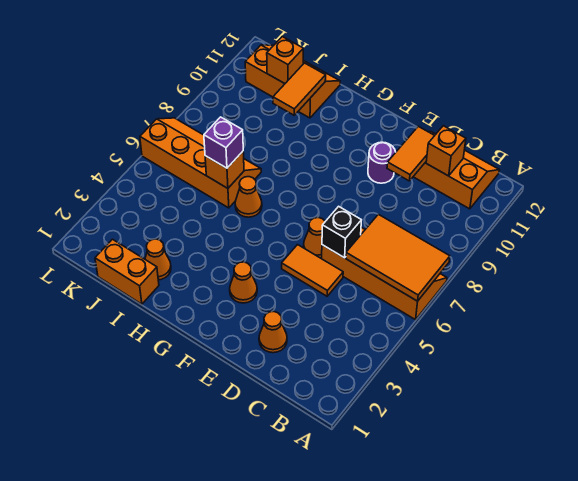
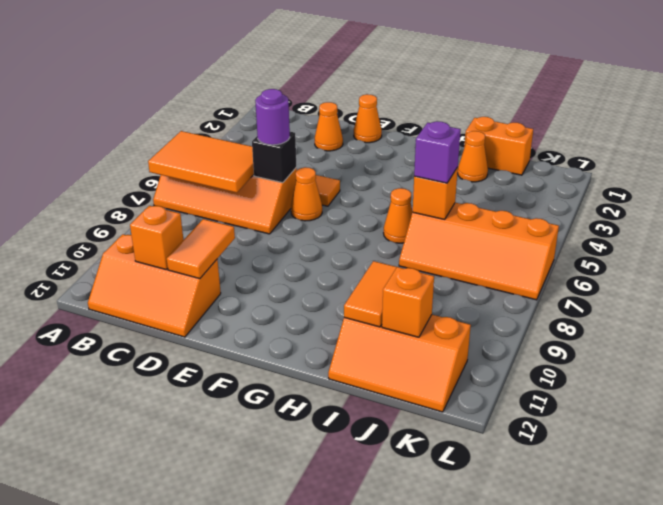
purple 1x1 round brick [368,142,396,183] -> purple 1x1 round brick moved to [255,89,290,145]
orange 1x1 cone [230,262,257,303] -> orange 1x1 cone moved to [354,94,382,143]

